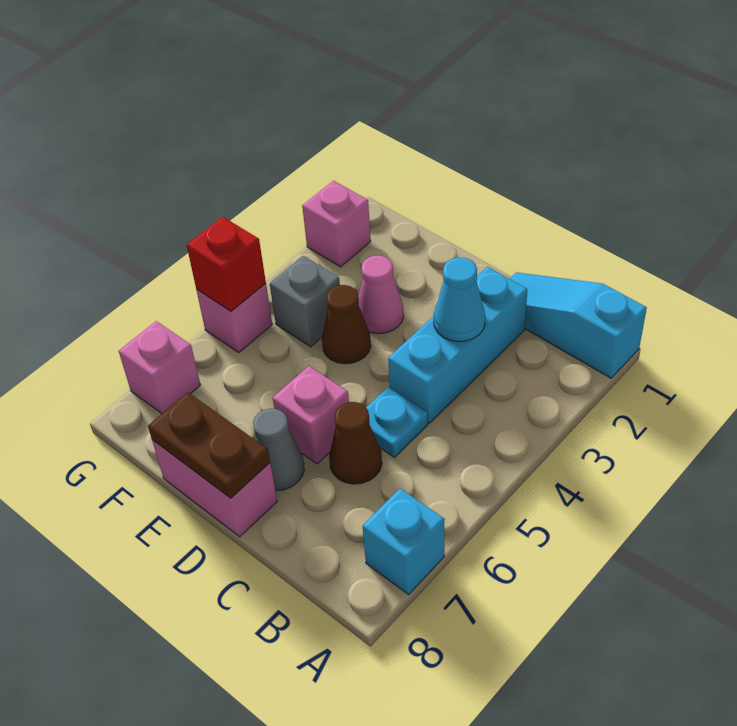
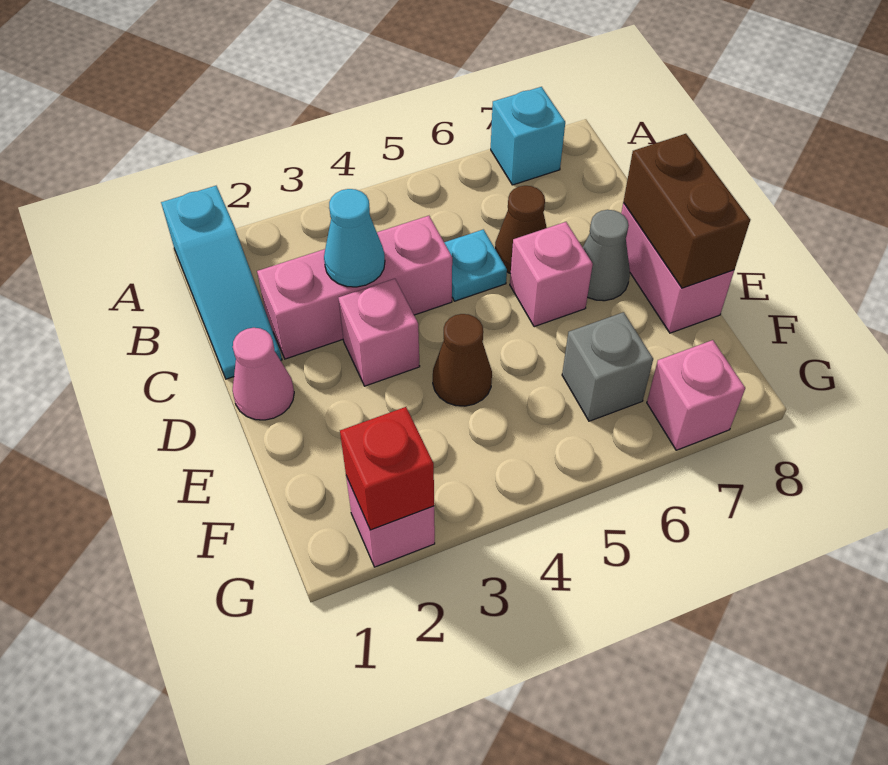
cyan 1x3 brick [388,267,527,423] -> pink 1x3 brick [257,216,452,359]
brown 1x2 plate [148,392,270,498] -> brown 1x2 brick [623,134,750,288]
pink 1x1 cone [358,256,404,334] -> pink 1x1 cone moved to [233,328,294,420]
grey 1x1 brick [270,256,340,347] -> grey 1x1 brick moved to [562,312,653,421]
pink 1x1 brick [196,283,272,353] -> pink 1x1 brick moved to [338,279,420,386]
red 1x1 brick [187,217,266,311] -> red 1x1 brick moved to [340,407,434,530]

